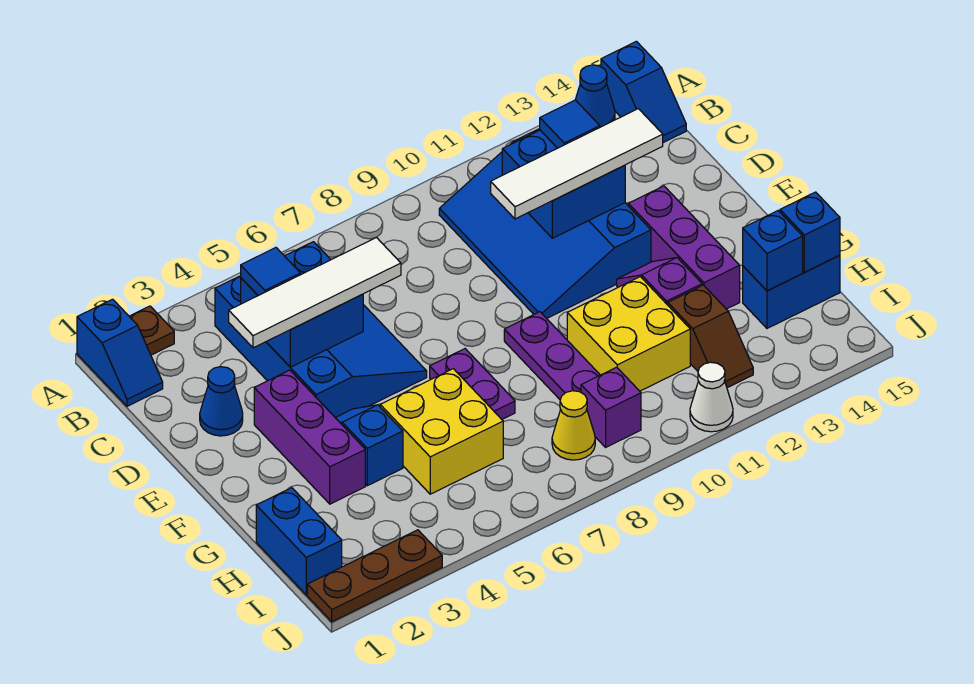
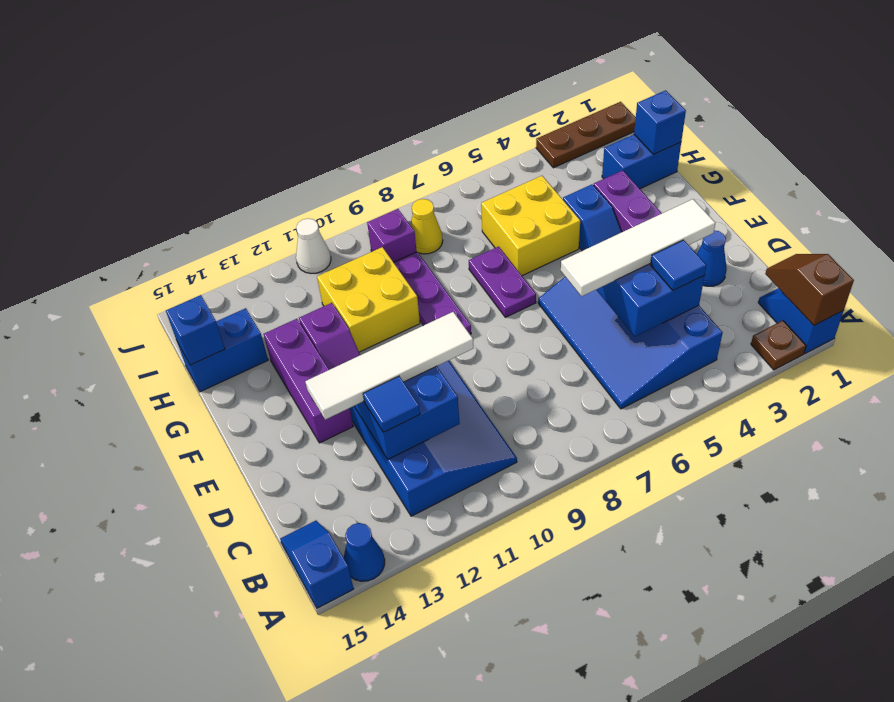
blue 1x2 brick [256,488,342,595] -> blue 1x2 brick turned to [602,135,681,189]
brown 1x2 slope [668,285,753,388] -> brown 1x2 slope moved to [765,254,854,325]
blue 1x1 brick [743,211,803,291] -> blue 1x1 brick moved to [634,90,686,154]

